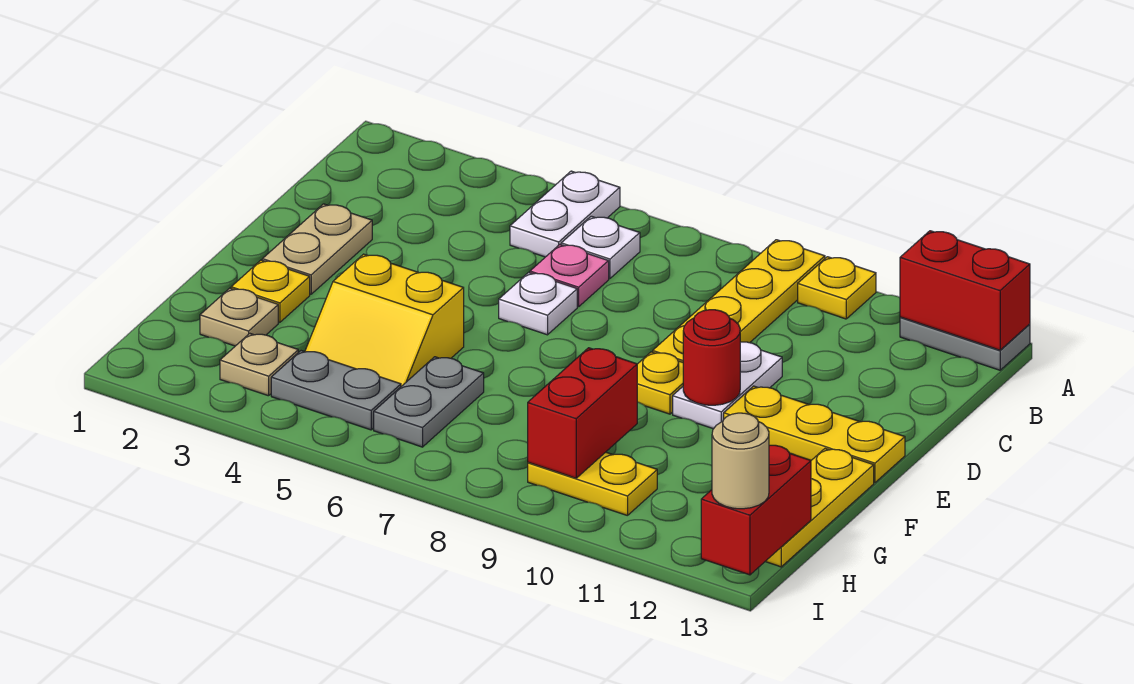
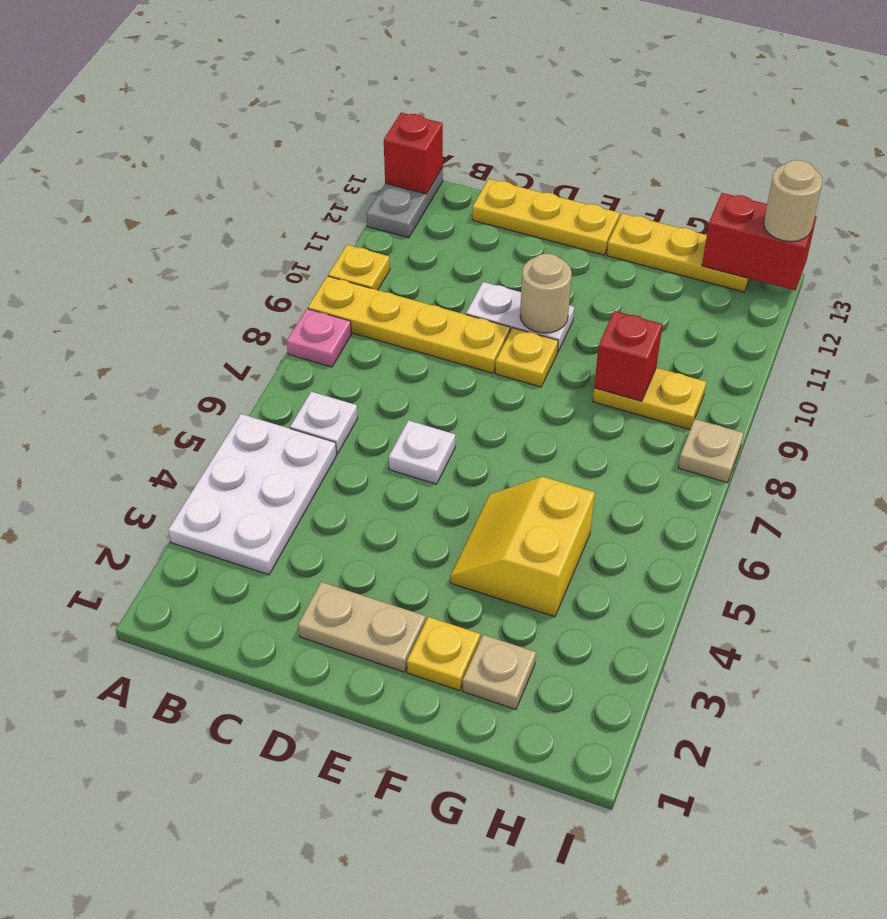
white 1x2 plate [510,171,620,257] -> white 2x3 plate [168,414,337,575]
red 1x2 brick [900,231,1030,350] -> red 1x1 brick [384,113,443,194]
pink 1x1 plate [530,245,609,307] -> pink 1x1 plate moved to [287,309,351,367]
red 1x1 round brick [683,310,740,405] -> tan 1x1 round brick [520,254,572,333]
yellow 1x3 plate [724,386,905,483] -> yellow 1x3 plate turned to [472,179,620,255]
yellow 2x2 slope [305,254,464,386] -> yellow 2x2 slope turned to [450,477,595,617]
grey 1x2 plate [374,357,484,447] -> none
red 1x2 brick [528,348,637,478] -> red 1x1 brick [594,311,663,401]
tan 1x1 plate [220,333,298,396] -> tan 1x1 plate moved to [678,419,744,483]
grey 1x2 plate [271,351,401,430] -> none
yellow 1x2 plate [528,452,657,516] -> yellow 1x2 plate turned to [593,368,706,430]

